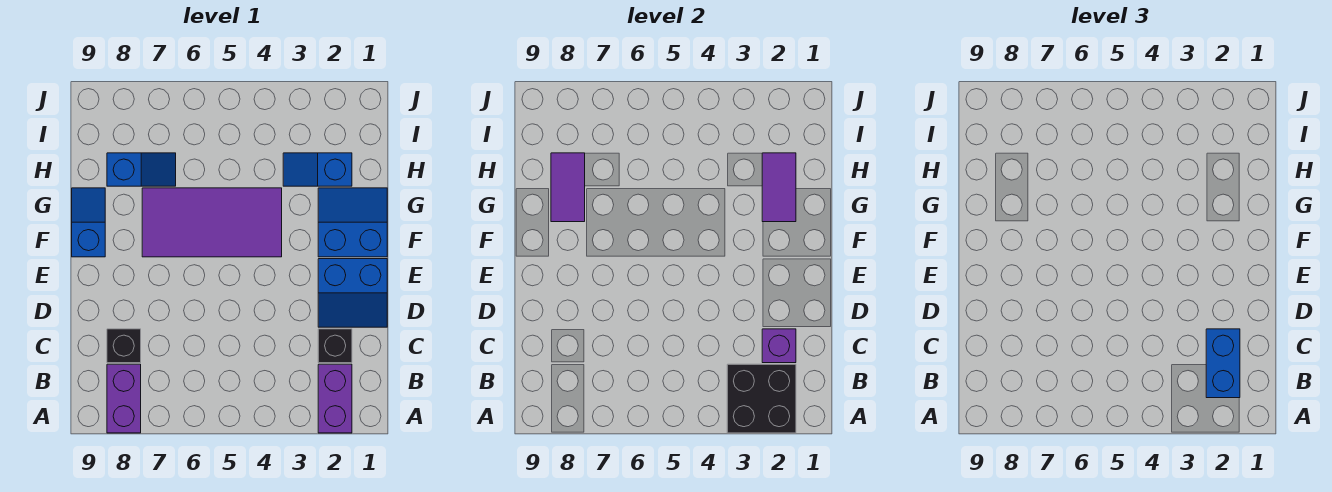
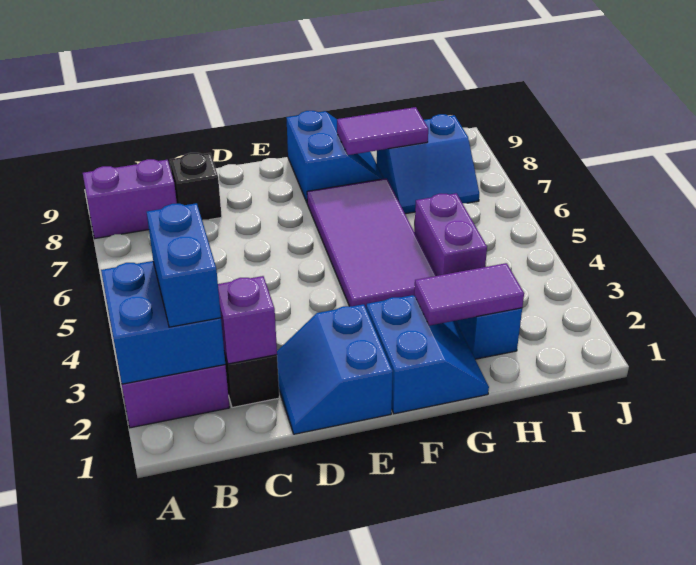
black 2x2 brick [727,364,796,433] -> blue 2x2 brick [101,261,225,384]
blue 1x2 brick [1206,329,1240,398] -> blue 1x2 brick turned to [147,203,221,327]
blue 1x2 slope [72,188,105,257] -> blue 2x2 slope [286,111,384,202]
none -> purple 1x2 brick [414,193,487,276]
blue 1x2 slope [107,153,176,186] -> blue 2x2 slope [377,114,479,214]

